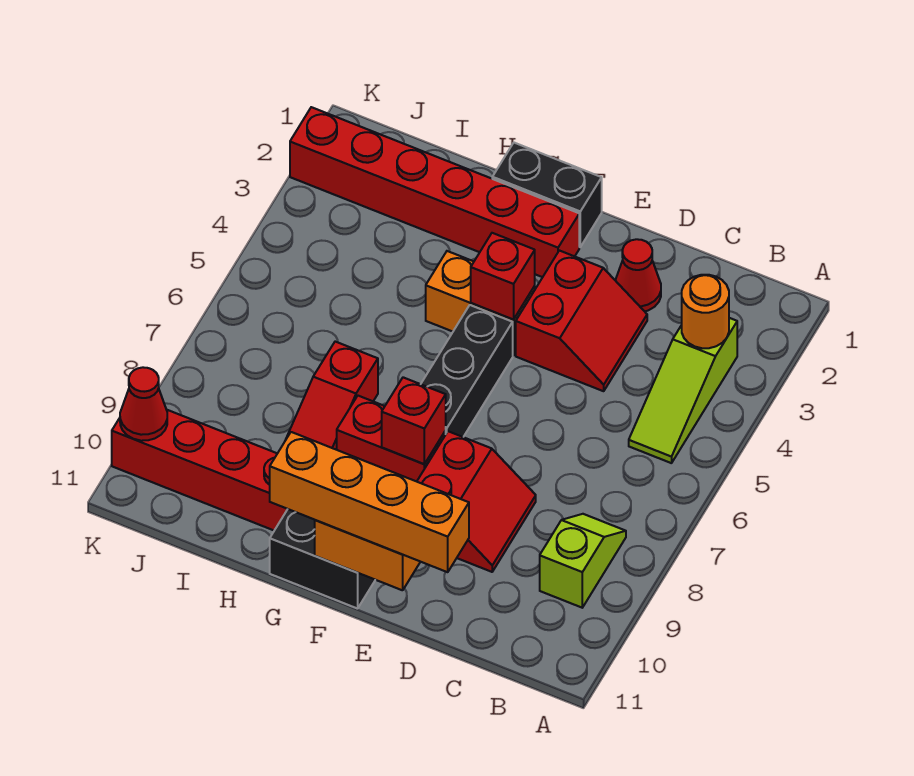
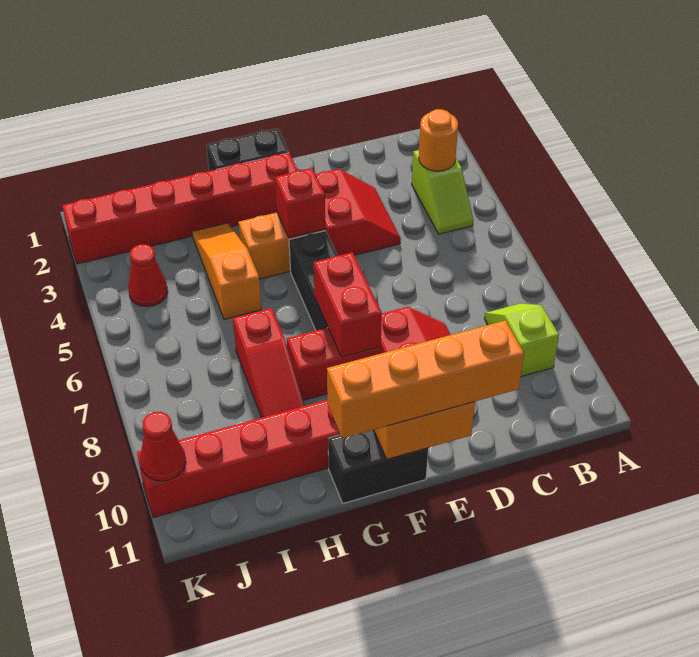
lime 1x3 slope [629,318,737,463] -> lime 1x2 slope [412,150,473,234]
red 1x1 cone [615,239,661,311] -> red 1x1 cone moved to [128,244,168,307]
red 1x1 brick [382,377,446,464] -> red 1x2 brick [314,252,382,357]
none -> orange 1x3 slope [192,223,261,319]

